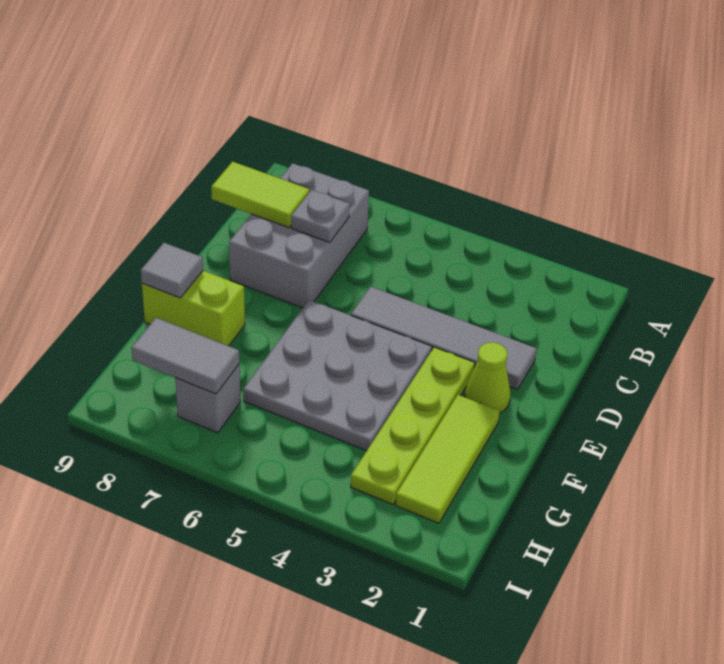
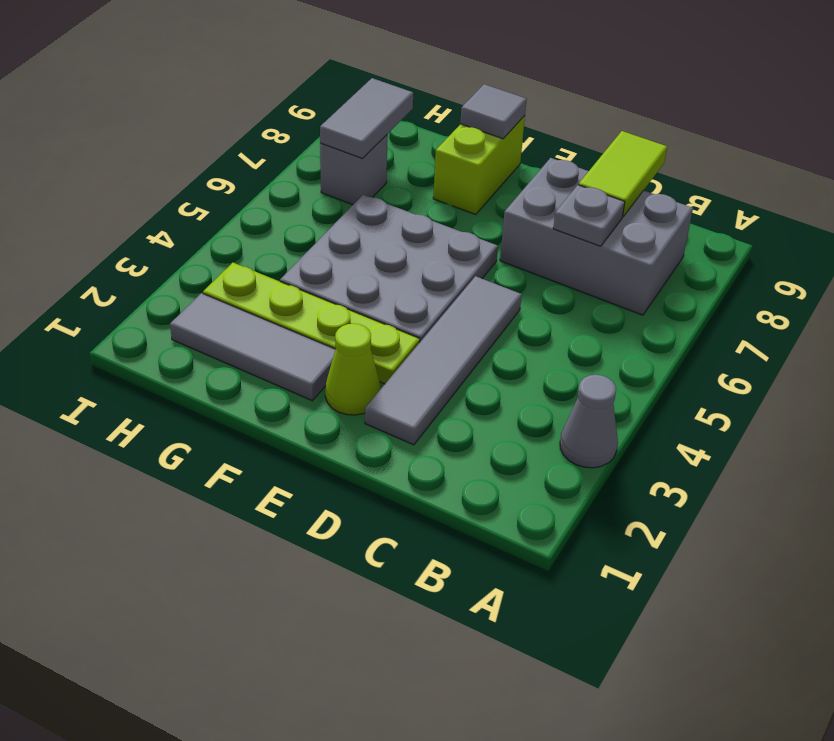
none -> grey 1x1 cone [560,375,618,468]
lime 1x3 tile [396,395,500,523] -> grey 1x3 tile [170,293,335,401]

